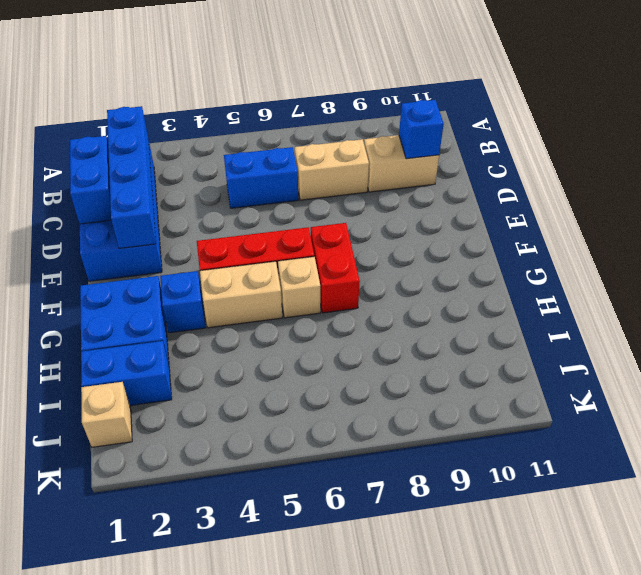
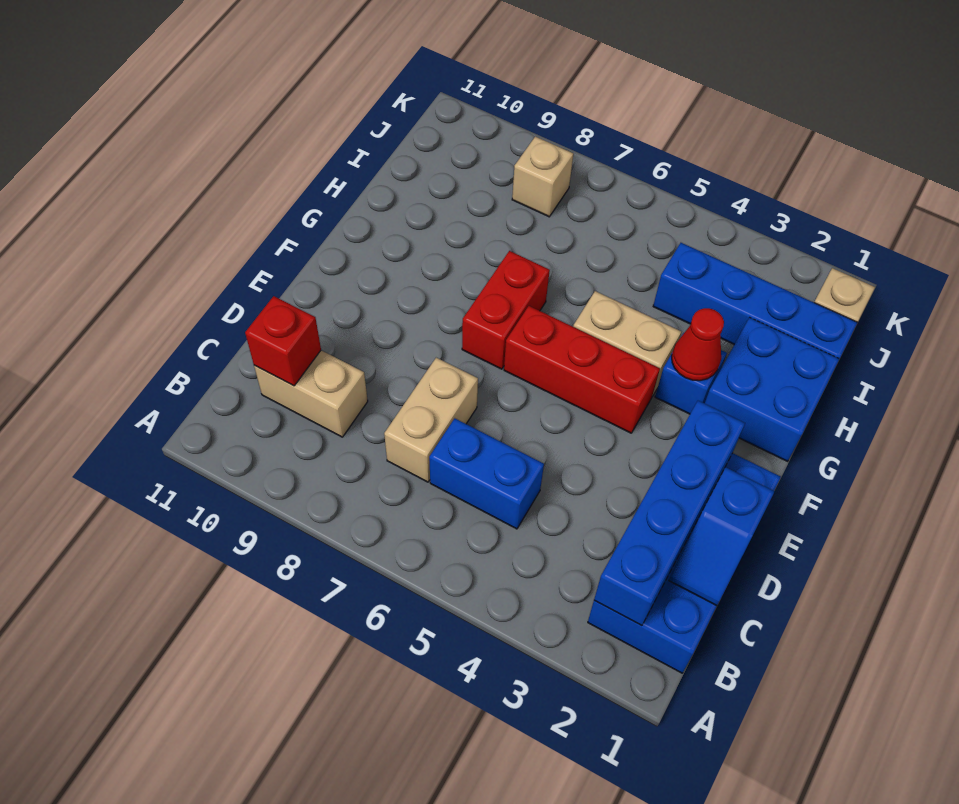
blue 1x2 brick [70,136,111,224] -> blue 1x2 slope [669,467,774,606]
tan 1x2 brick [295,139,369,200] -> tan 1x2 brick turned to [384,358,478,482]
blue 1x1 brick [399,100,444,159] -> red 1x1 brick [245,296,321,386]
none -> red 1x1 cone [672,308,724,381]
tan 1x1 brick [278,257,320,318] -> tan 1x1 brick moved to [512,136,573,217]
blue 1x2 brick [81,341,172,406] -> blue 1x4 brick [653,243,858,359]

